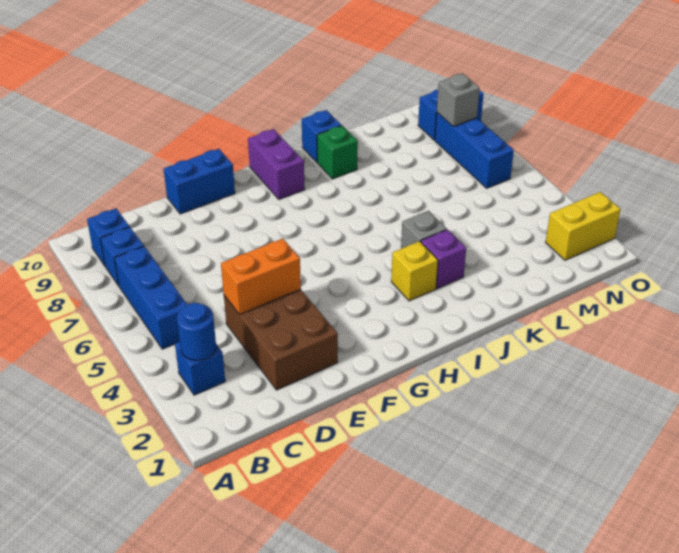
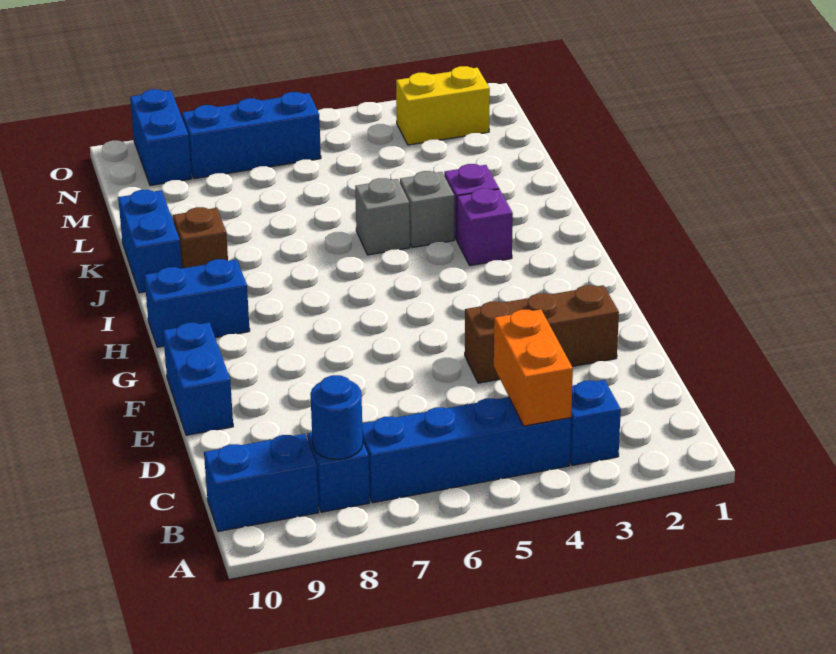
blue 1x1 round brick [177,303,216,361] -> blue 1x1 round brick moved to [310,375,363,460]
blue 1x3 brick [114,246,187,349] -> blue 1x4 brick [362,397,571,503]
blue 1x1 brick [87,208,129,266] -> blue 1x2 brick [204,434,319,532]
brown 2x3 brick [224,289,338,390] -> brown 1x3 brick [465,285,619,383]
orange 1x2 brick [221,239,301,315] -> orange 1x2 brick moved to [494,309,573,426]
purple 1x2 brick [248,129,305,199] -> blue 1x2 brick [144,259,250,347]
yellow 1x1 brick [391,241,438,301] -> purple 1x1 brick [457,188,513,266]
green 1x1 brick [317,126,358,179] -> brown 1x1 brick [173,207,228,268]
blue 1x1 brick [302,110,341,162] -> blue 1x2 brick [118,190,182,293]
yellow 1x2 brick [546,192,621,260] -> yellow 1x2 brick turned to [396,66,490,145]
grey 1x1 brick [437,73,480,126] -> grey 1x1 brick moved to [355,178,410,255]

